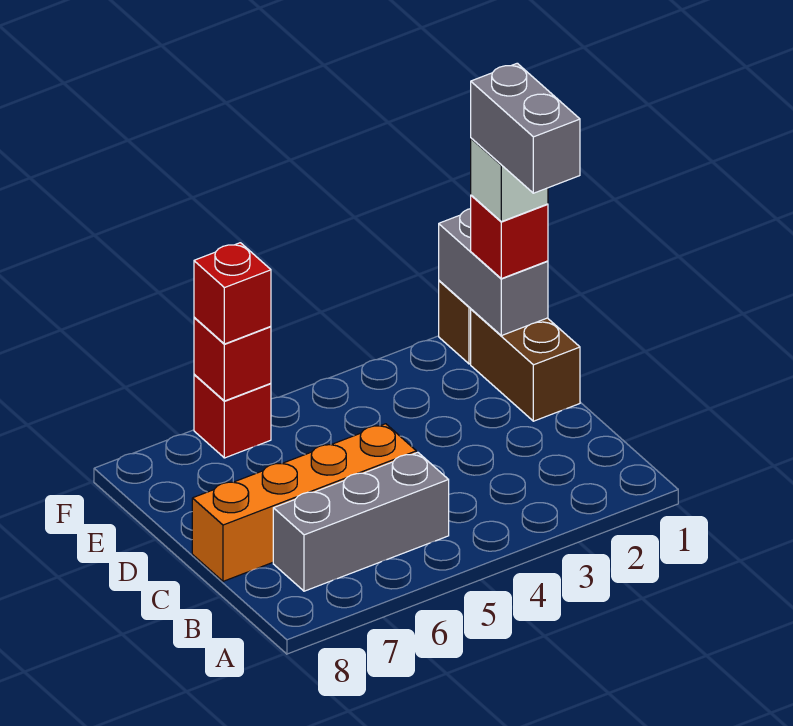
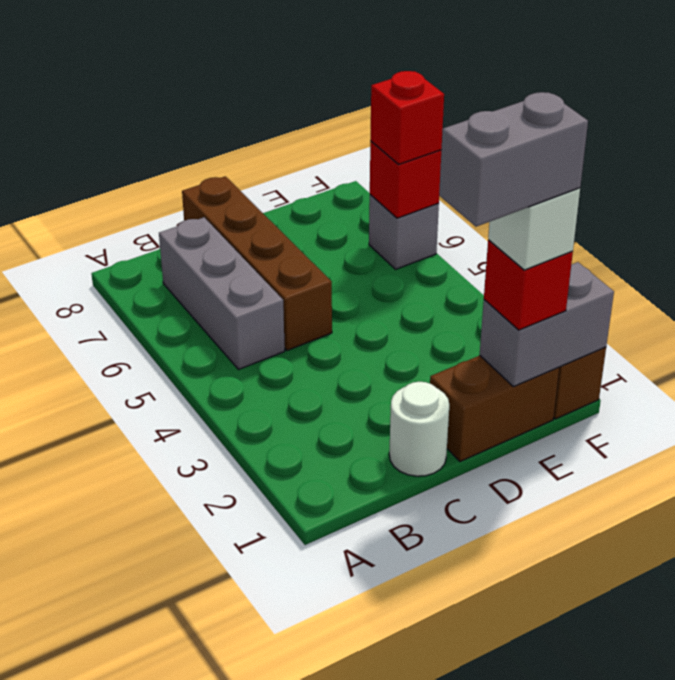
none -> white 1x1 round brick [389,382,449,476]
orange 1x4 brick [192,424,416,581] -> brown 1x4 brick [182,176,332,350]
red 1x1 brick [194,374,271,458] -> grey 1x1 brick [369,195,439,269]

